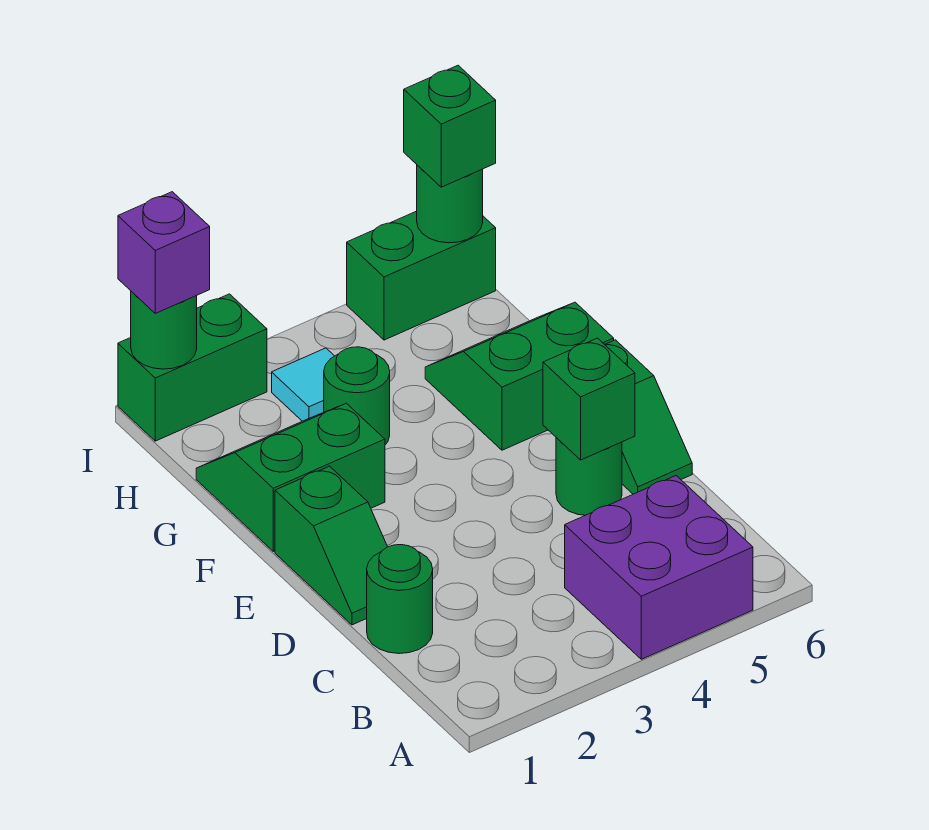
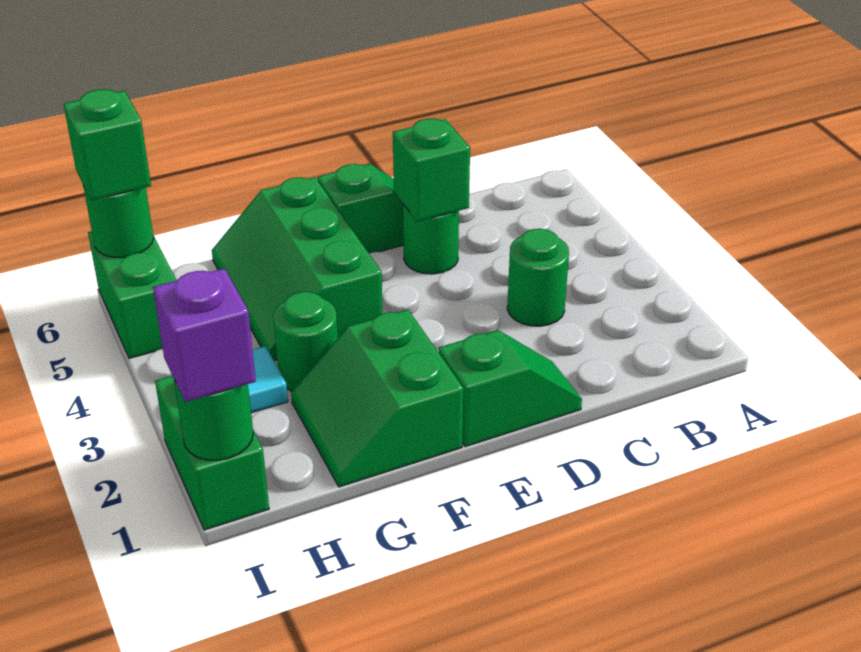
purple 2x2 brick [565,476,753,659] -> none
green 1x1 round brick [367,545,433,654] -> green 1x1 round brick moved to [507,229,569,326]
green 2x2 slope [425,302,614,450] -> green 2x3 slope [212,177,383,361]

